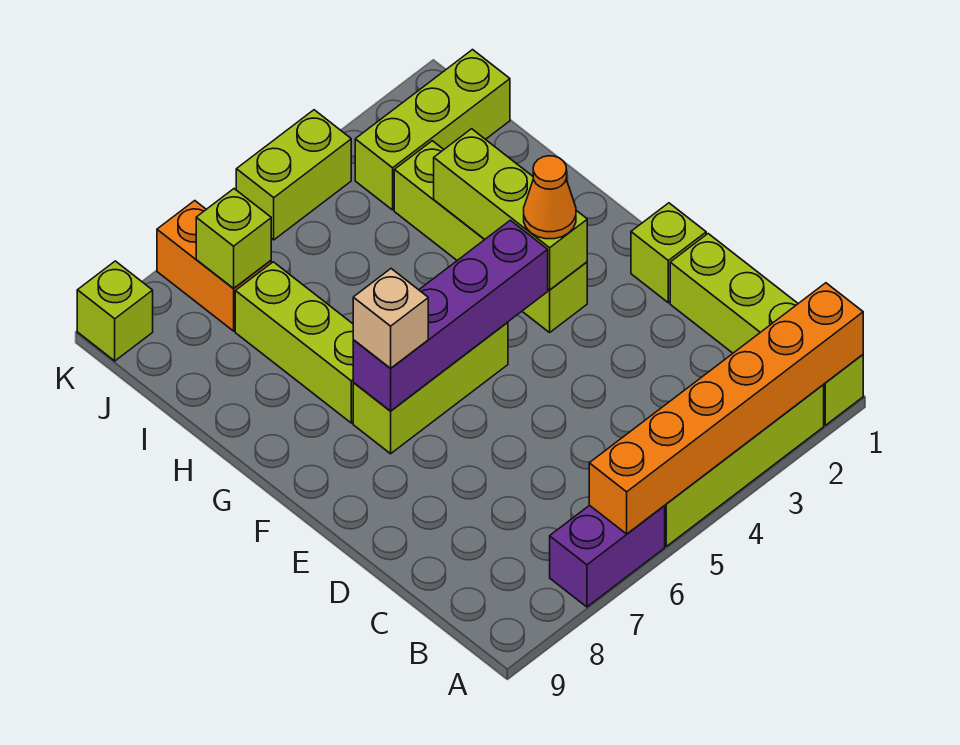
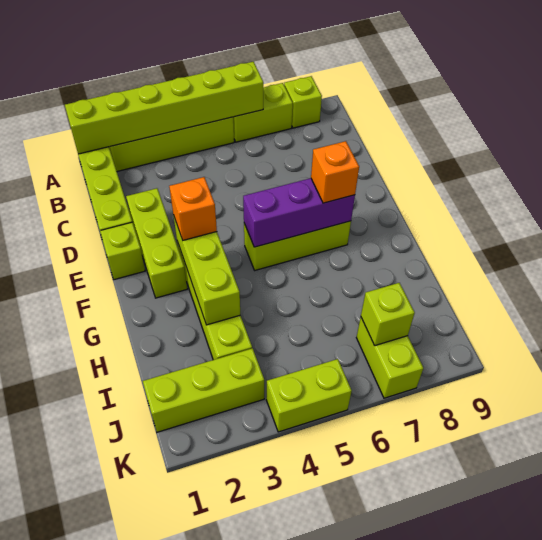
orange 1x6 brick [589,283,863,534] -> lime 1x6 brick [65,62,263,154]
purple 1x2 brick [550,505,665,607] -> lime 1x2 brick [233,83,293,142]
orange 1x1 cone [524,156,576,239] -> orange 1x1 brick [169,177,217,240]
purple 1x4 brick [353,220,548,411] -> purple 1x3 brick [243,178,355,247]
tan 1x1 brick [353,269,428,368] -> orange 1x1 brick [311,141,359,203]
lime 1x3 brick [235,262,353,423] -> lime 1x3 brick moved to [126,188,187,298]
orange 1x2 brick [157,201,271,331] -> lime 1x2 brick [356,317,423,398]
lime 1x1 brick [77,261,153,361] -> lime 1x1 brick moved to [284,76,322,128]

